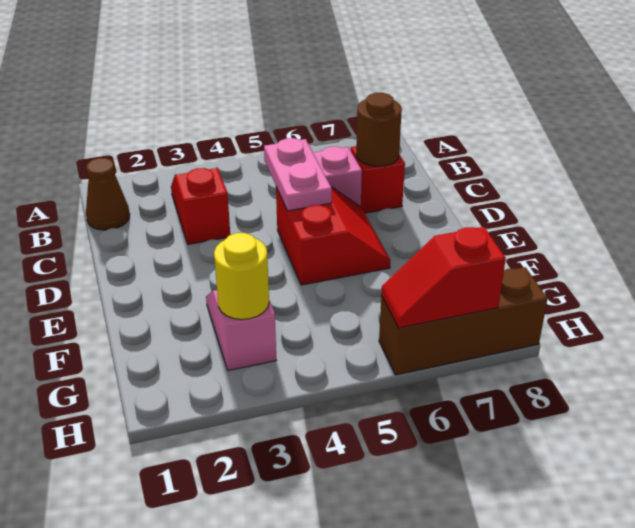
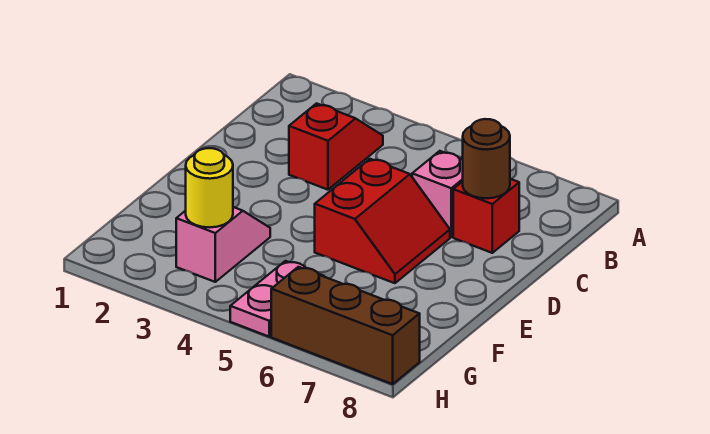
brown 1x1 cone [86,158,130,230] -> none
pink 1x2 plate [264,138,332,211] -> pink 1x2 plate moved to [230,261,323,337]
red 1x2 slope [381,227,506,328] -> none

